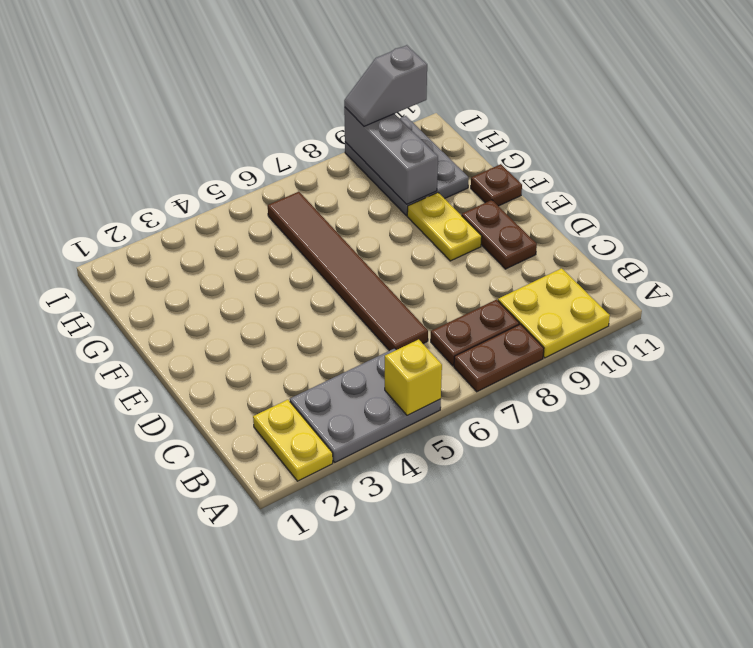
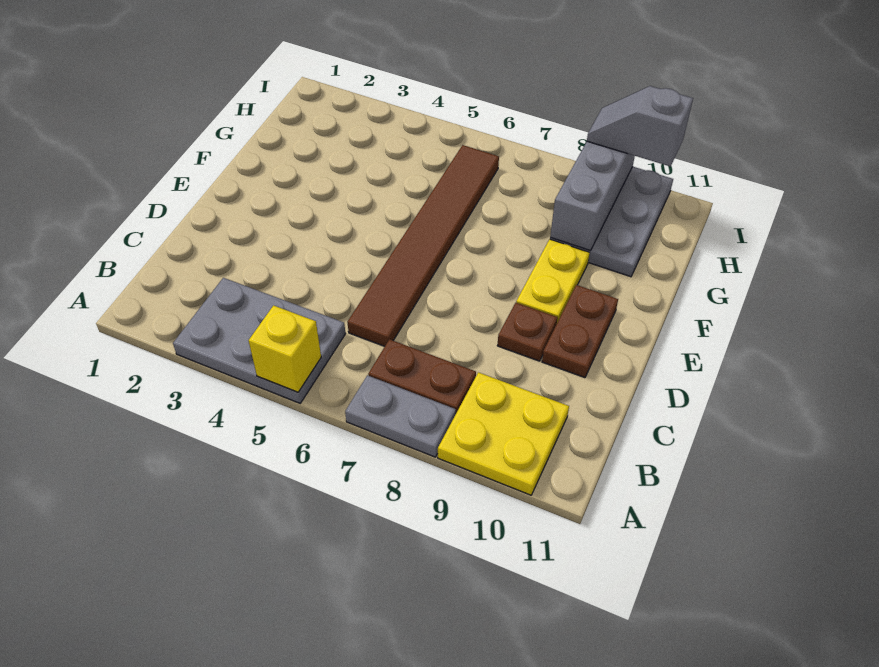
yellow 1x2 plate [253,400,333,481] -> none
brown 1x2 plate [454,324,544,392] -> grey 1x2 plate [345,375,456,457]
brown 1x1 plate [471,164,522,206] -> brown 1x1 plate moved to [497,303,558,361]

